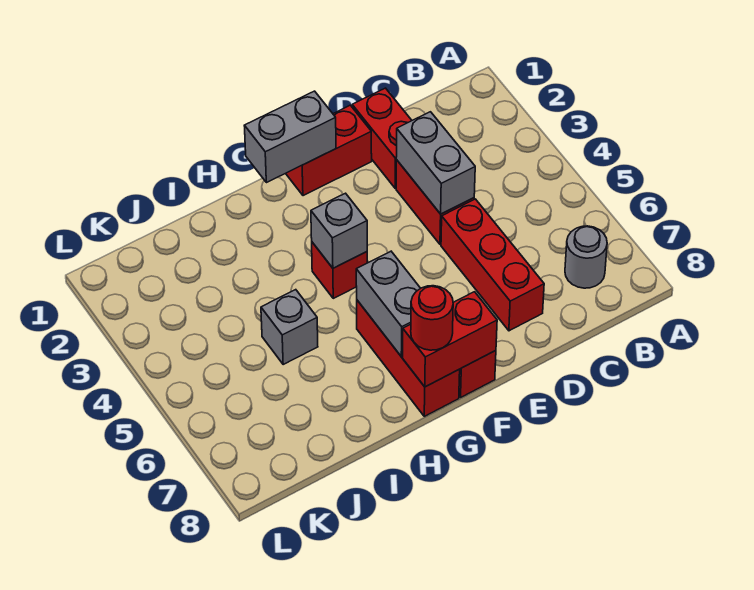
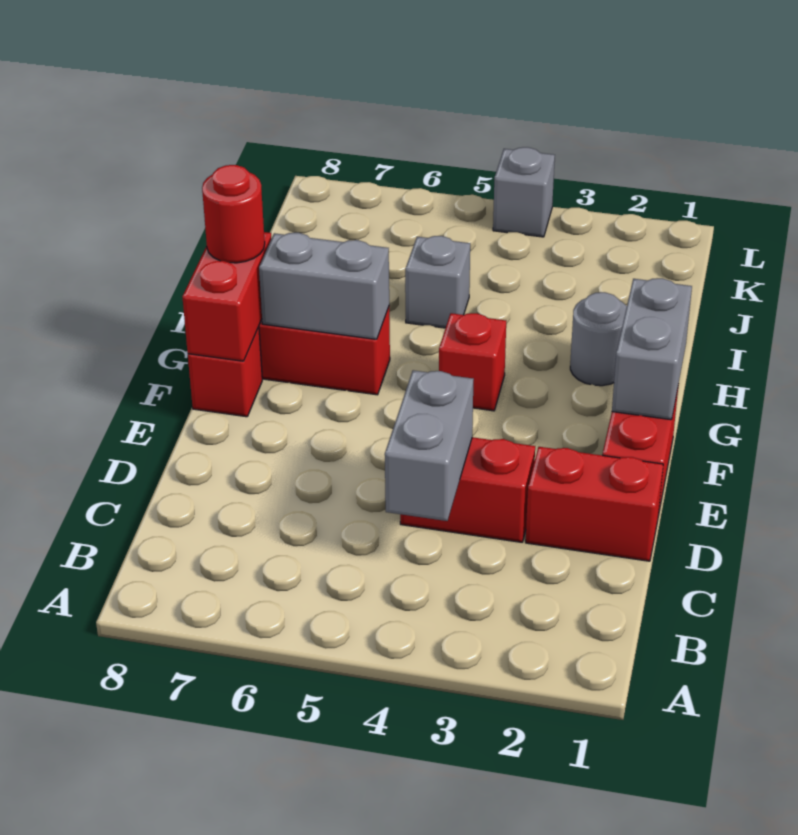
grey 1x1 round brick [565,226,607,288] -> grey 1x1 round brick moved to [570,292,627,386]
grey 1x2 brick [396,112,475,214] -> grey 1x2 brick turned to [385,370,474,521]
red 1x3 brick [441,199,544,331] -> none
grey 1x1 brick [311,193,367,268] -> grey 1x1 brick moved to [493,147,555,237]

